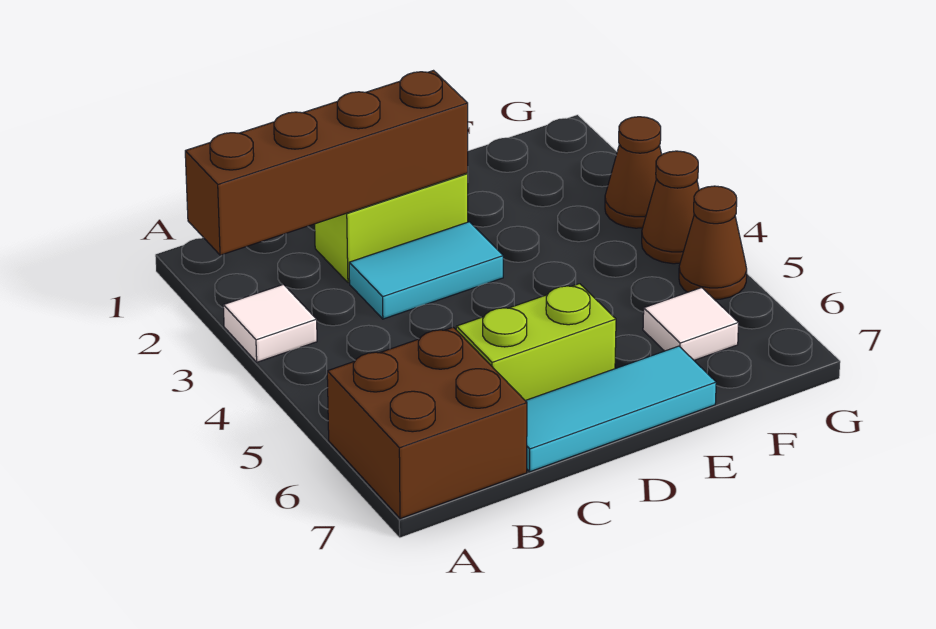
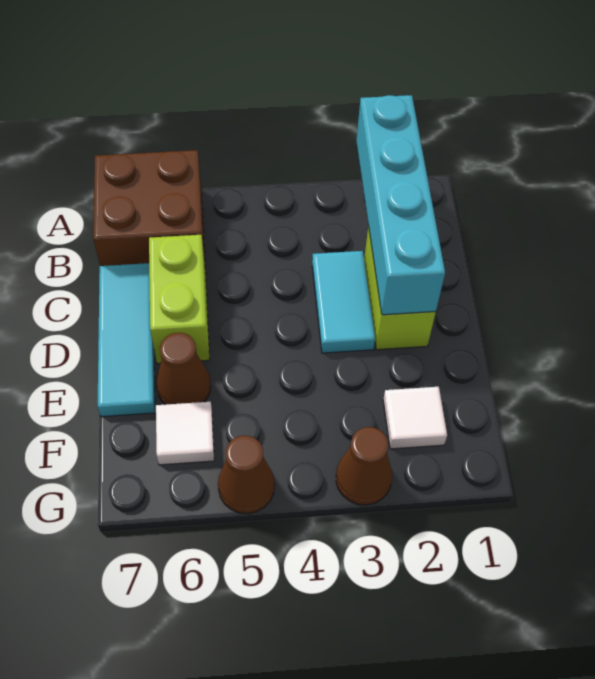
brown 1x4 brick [185,71,468,255] -> cyan 1x4 brick [356,95,445,315]
white 1x1 tile [223,284,317,362] -> white 1x1 tile moved to [383,387,447,449]
brown 1x1 cone [642,151,699,264] -> brown 1x1 cone moved to [156,333,211,405]

